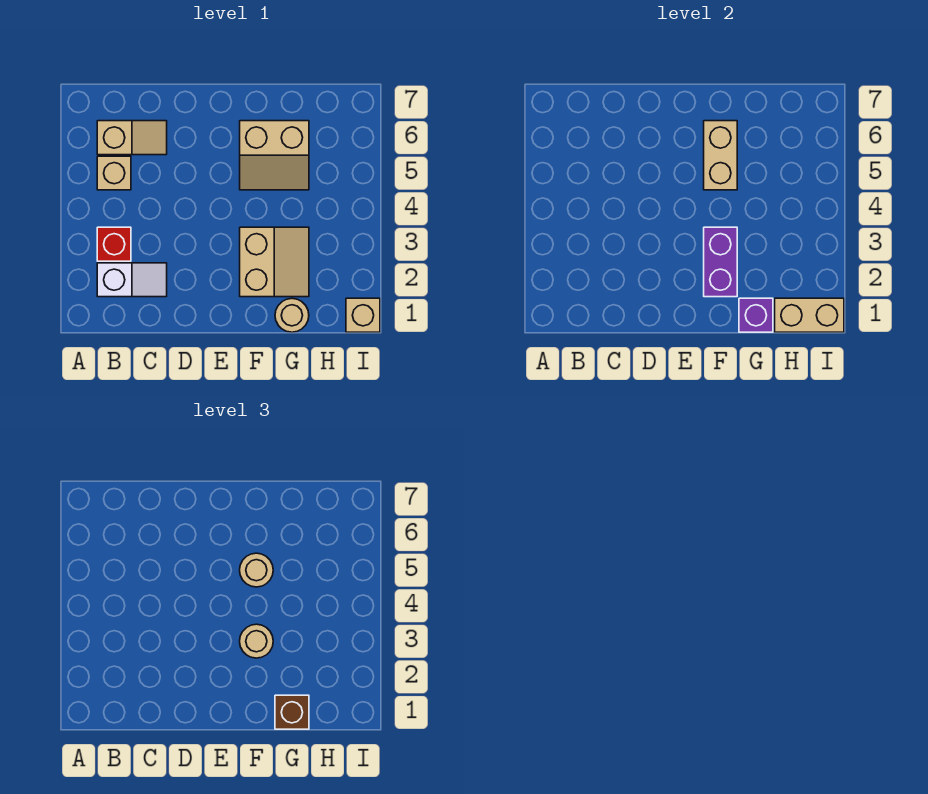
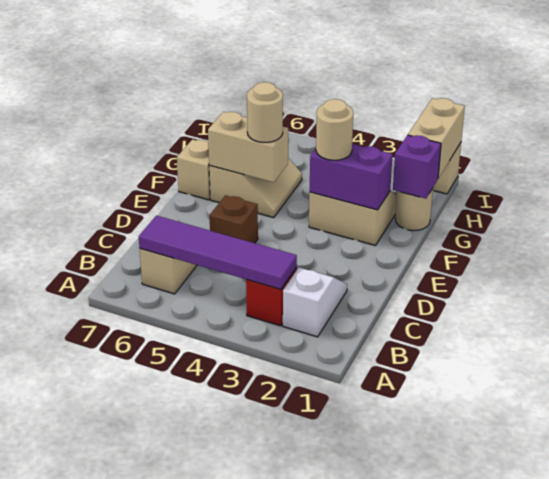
none -> purple 1x4 tile [139,216,297,289]
tan 1x1 brick [97,156,131,190] -> tan 1x1 brick moved to [177,139,210,200]
brown 1x1 brick [275,695,309,729] -> brown 1x1 brick moved to [210,195,258,243]

